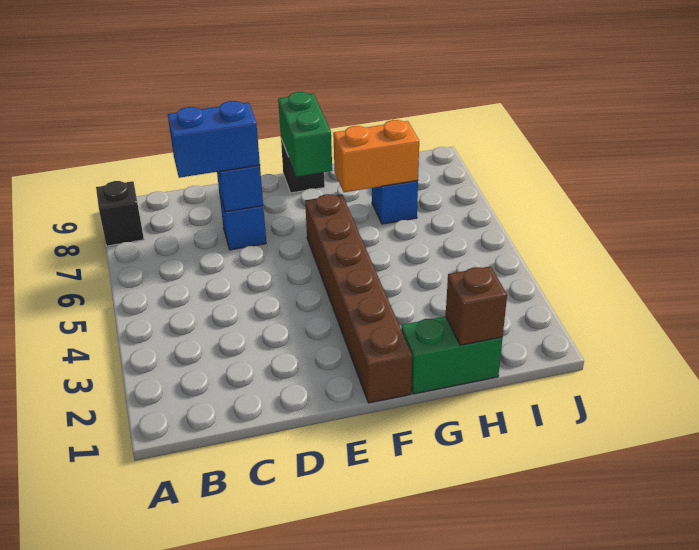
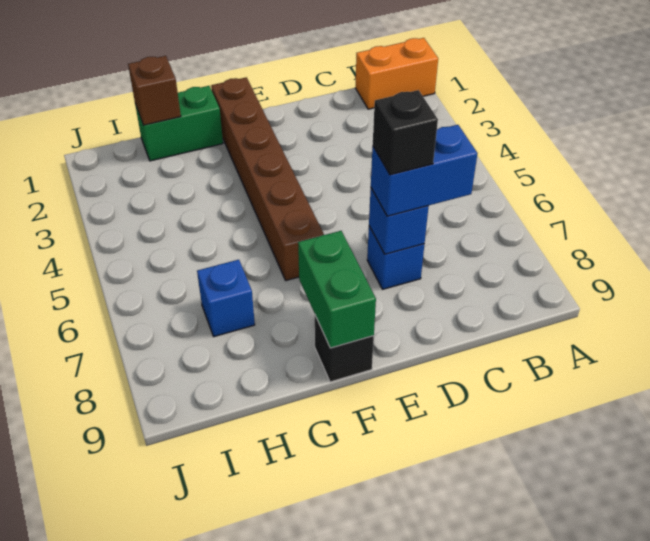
black 1x1 brick [96,181,144,246] -> black 1x1 brick moved to [373,90,438,175]
orange 1x2 brick [333,120,419,192] -> orange 1x2 brick moved to [356,38,438,109]

